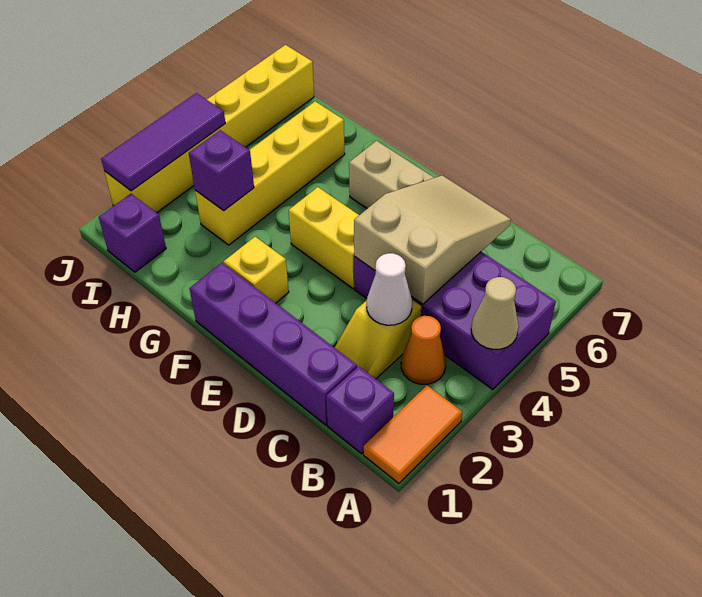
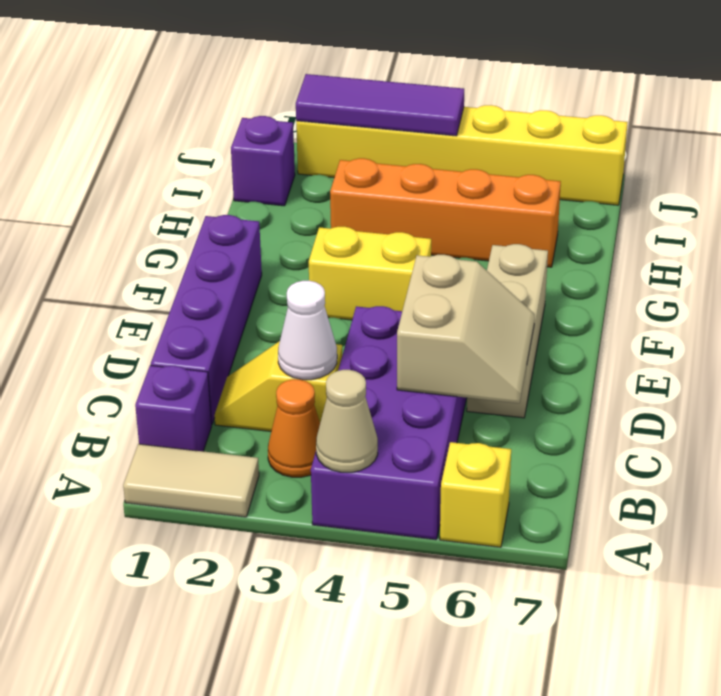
orange 1x2 tile [364,385,462,483] -> tan 1x2 tile [123,444,259,517]
tan 2x3 slope [354,175,511,304] -> tan 2x2 slope [397,255,535,403]
yellow 1x2 brick [289,187,359,288] -> yellow 1x2 brick turned to [309,227,431,320]
yellow 1x1 brick [224,237,289,303] -> yellow 1x1 brick moved to [440,442,511,547]
yellow 1x4 brick [195,101,345,245] -> orange 1x4 brick [330,158,561,267]
purple 1x1 brick [189,130,254,211] -> none

